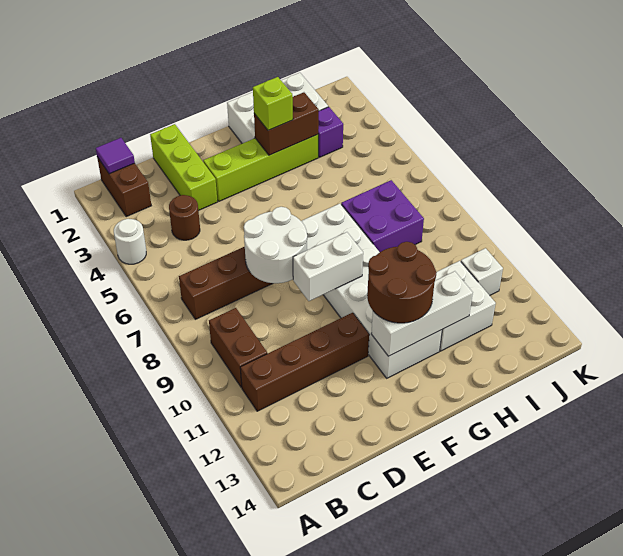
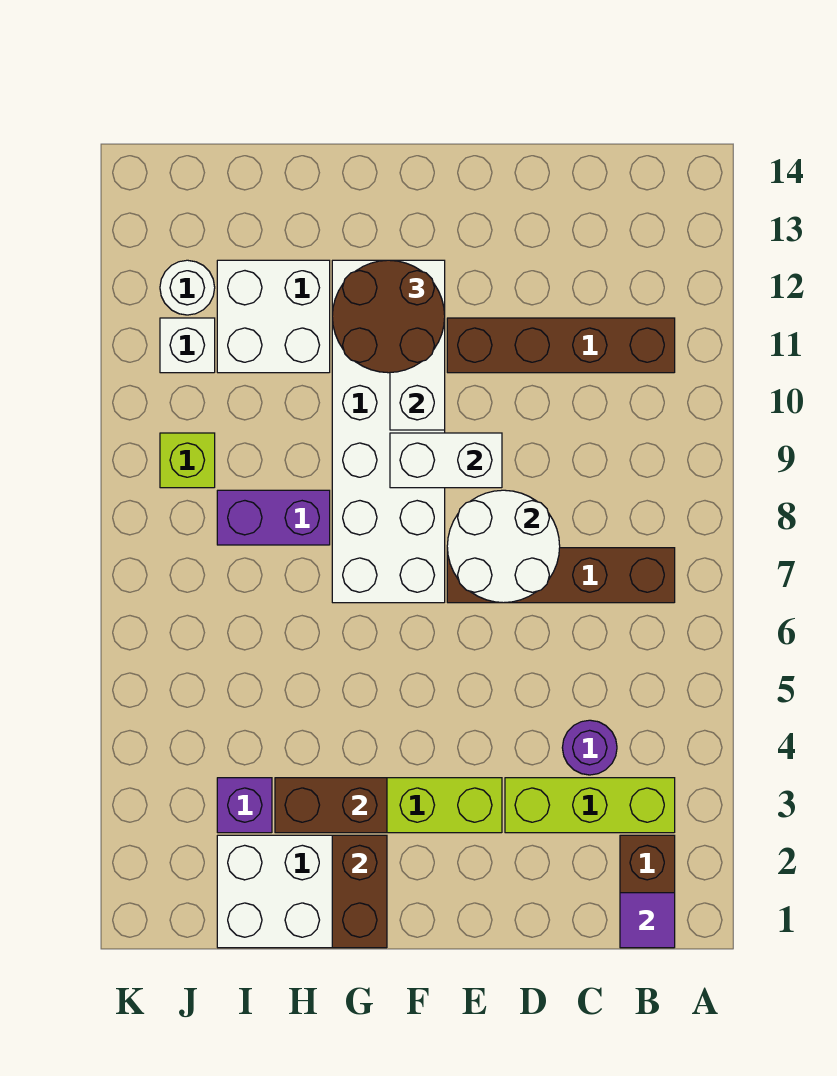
white 1x1 round brick [114,219,146,264] -> white 1x1 round brick moved to [160,260,215,315]
brown 1x2 brick [209,308,267,387] -> brown 1x2 brick moved to [332,835,387,948]
brown 1x1 round brick [169,195,200,240] -> purple 1x1 round brick [562,720,617,775]
lime 1x3 brick [150,124,217,211] -> lime 1x3 brick turned to [505,778,675,833]
white 1x3 brick [371,271,473,356] -> white 1x3 brick turned to [390,260,445,430]
lime 1x1 brick [253,77,293,130] -> lime 1x1 brick moved to [160,433,215,488]
purple 2x2 brick [341,180,424,252] -> purple 1x2 brick [217,490,330,545]

